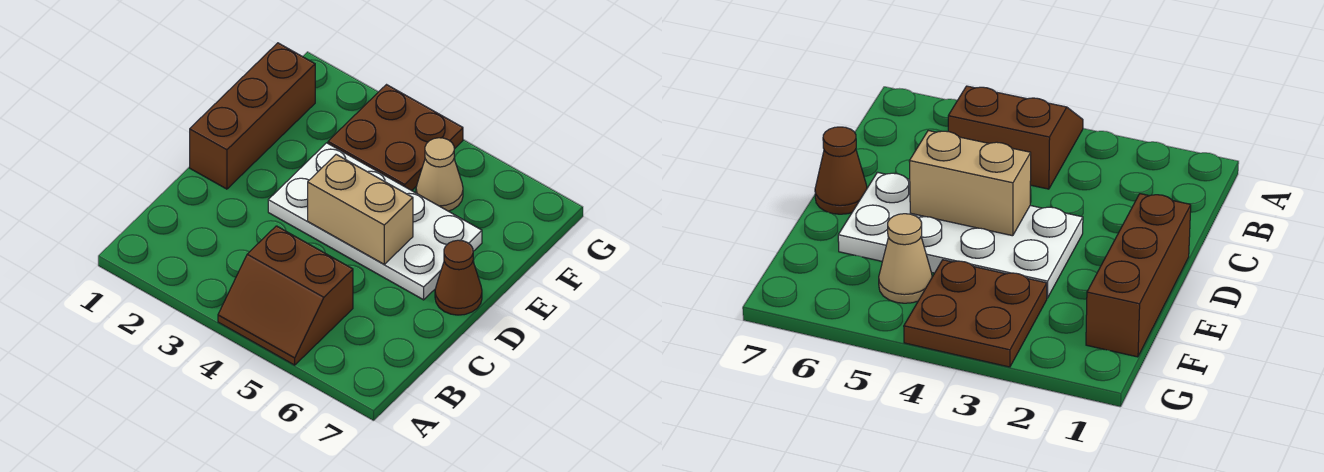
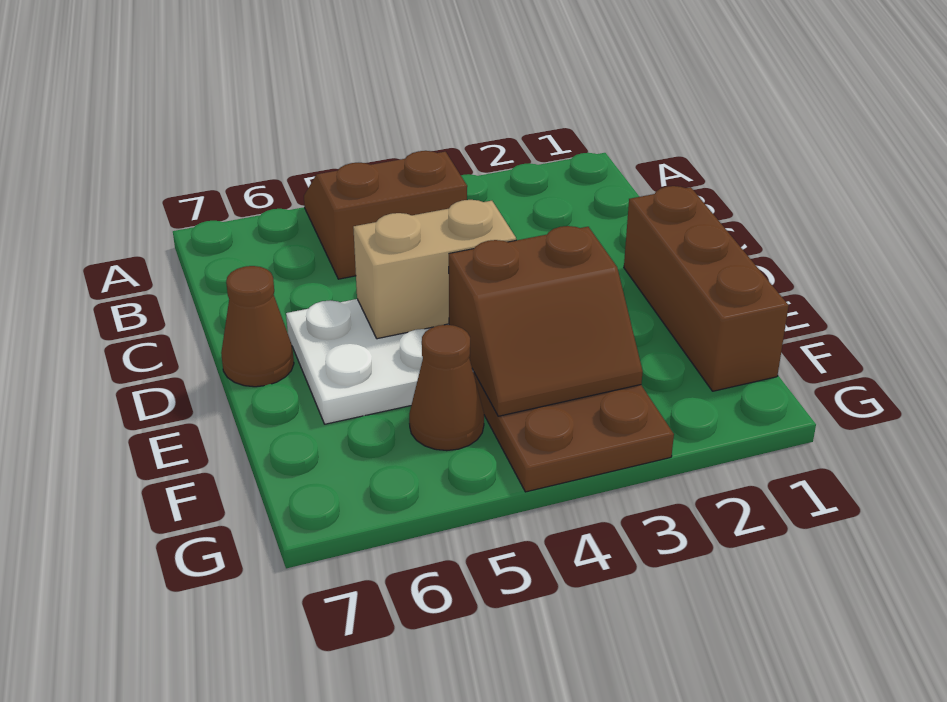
none -> brown 2x2 slope [449,226,643,416]
tan 1x1 cone [416,138,463,211] -> brown 1x1 cone [409,325,484,451]

